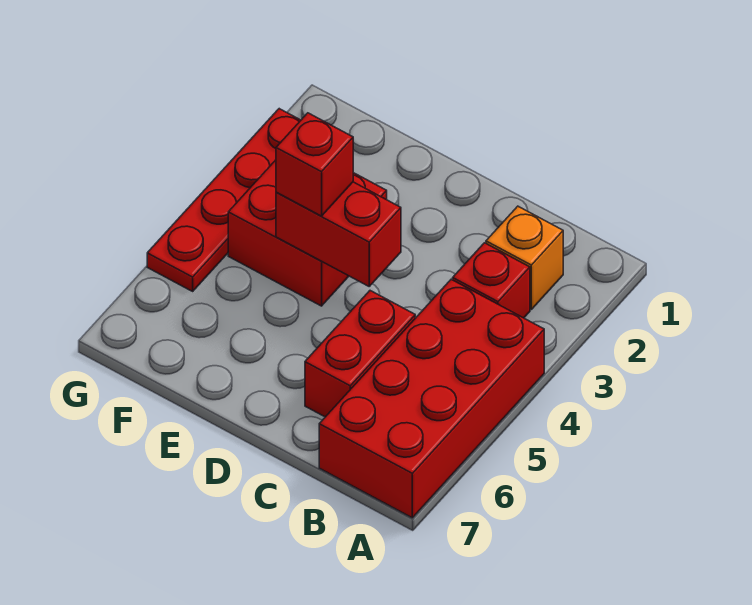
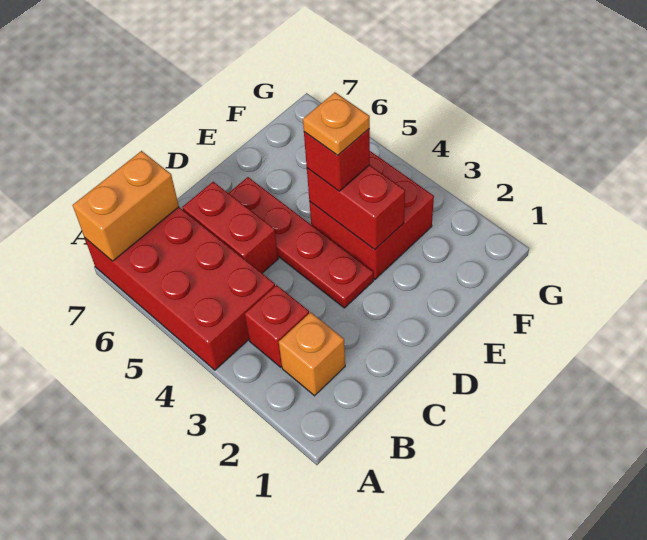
none -> orange 1x2 brick [73,151,179,261]
red 1x2 brick [276,182,401,286] -> red 1x2 brick turned to [307,165,405,250]
none -> orange 1x1 plate [303,92,370,155]
red 1x4 plate [147,109,301,291] -> red 1x4 plate moved to [229,177,373,308]

